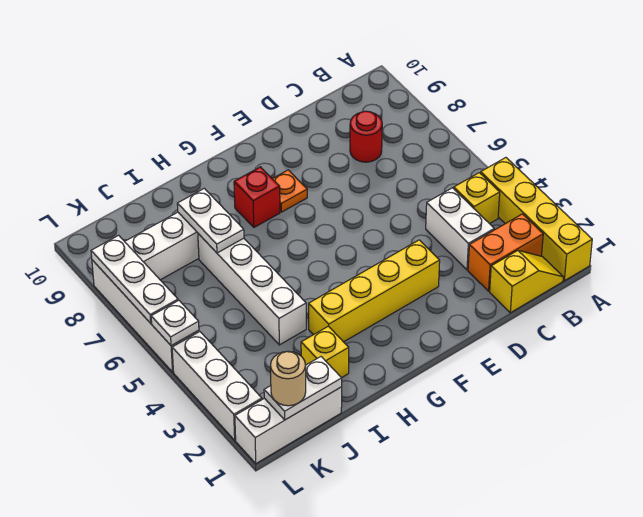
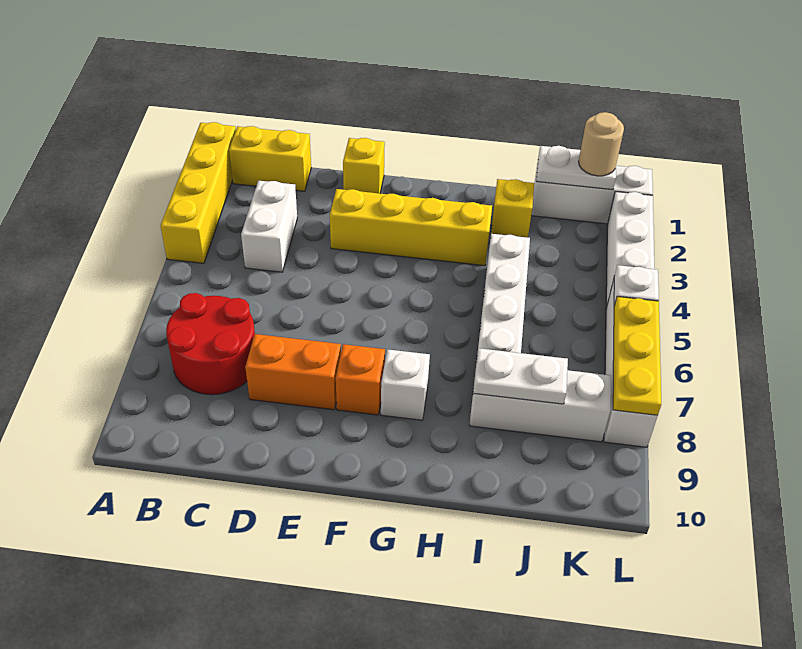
yellow 1x2 slope [490,250,563,313] -> yellow 1x2 brick [229,126,311,191]
orange 1x2 brick [468,214,543,291] -> orange 1x2 brick moved to [245,334,341,410]
yellow 1x1 brick [454,173,500,224] -> yellow 1x1 brick moved to [343,138,385,193]
red 1x1 round brick [350,111,382,162] -> red 2x2 round brick [166,293,255,395]
orange 1x1 plate [273,170,307,212] -> orange 1x1 brick [336,344,385,415]
red 1x1 brick [234,167,280,227] -> white 1x1 brick [381,349,430,420]
white 1x2 plate [177,188,244,253] -> white 1x2 plate turned to [473,348,568,404]
white 1x3 plate [91,235,178,323] -> yellow 1x3 plate [613,297,661,416]

